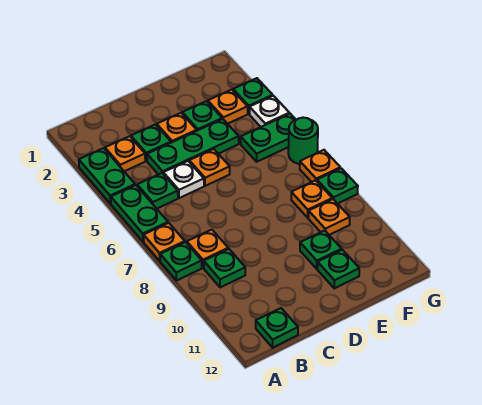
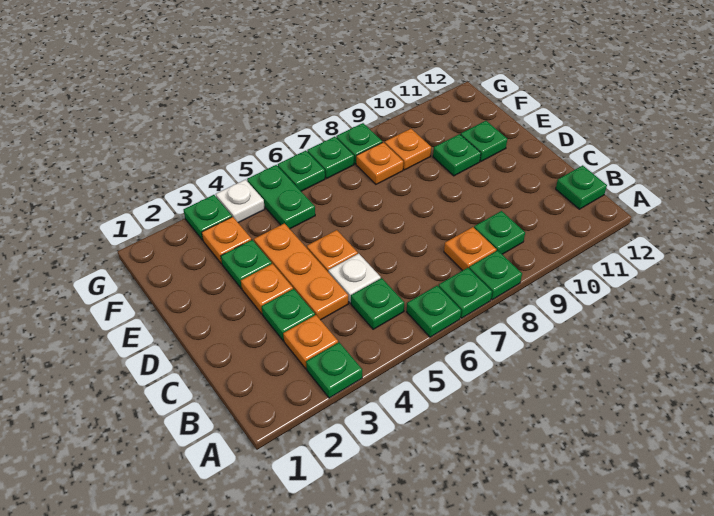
green 1x2 plate [79,148,135,204] -> green 1x1 plate [306,342,362,398]
green 1x2 plate [111,185,168,242] -> green 1x1 plate [407,286,461,337]
orange 1x1 plate [144,223,185,261] -> green 1x1 plate [439,268,492,318]
green 1x3 plate [147,119,239,174] -> orange 1x3 plate [254,223,348,320]
green 1x1 round brick [288,118,318,164] -> green 1x1 plate [278,151,325,191]
orange 1x1 plate [300,150,340,182] -> green 1x1 plate [307,137,354,179]

